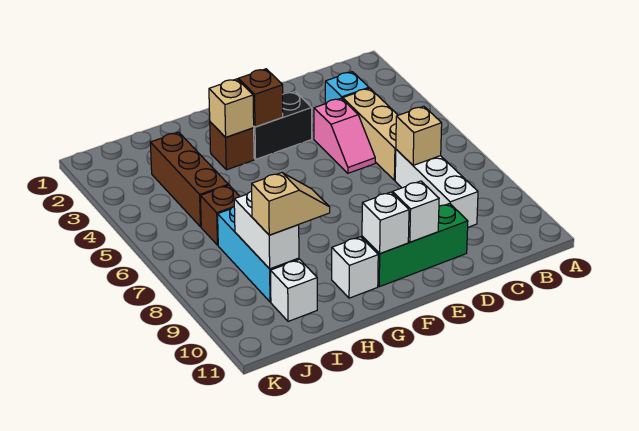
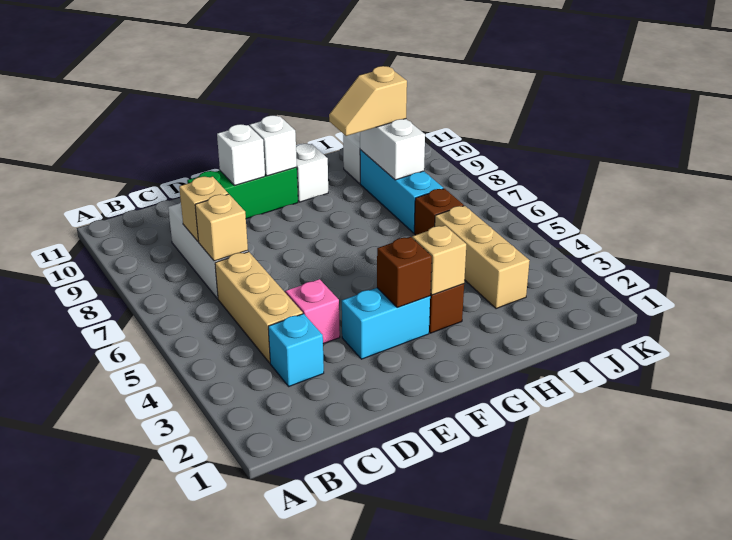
none -> tan 1x1 brick [179,176,228,242]
black 1x2 brick [254,92,312,159] -> cyan 1x2 brick [342,288,430,359]
brown 1x3 brick [150,132,228,227] -> tan 1x3 brick [435,206,530,309]

